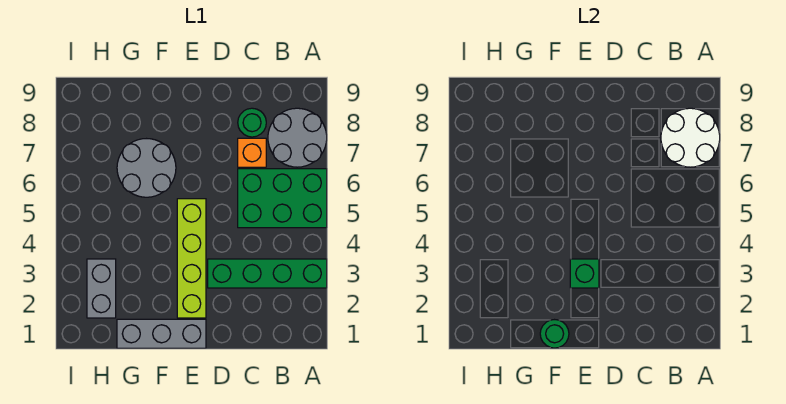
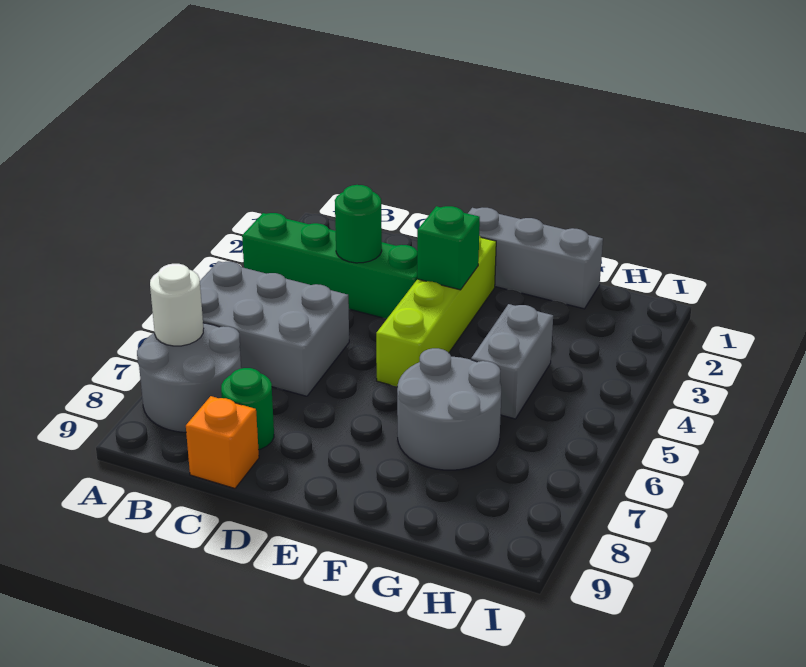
green 2x3 brick [238,169,327,228] -> grey 2x3 brick [200,261,349,396]
white 2x2 round brick [661,108,720,167] -> white 1x1 round brick [150,264,203,346]
orange 1x1 brick [238,138,266,167] -> orange 1x1 brick moved to [186,396,259,488]
green 1x1 round brick [540,320,569,348] -> green 1x1 round brick moved to [335,185,382,263]
grey 1x2 brick [87,259,116,318] -> grey 1x2 brick moved to [471,304,553,419]

